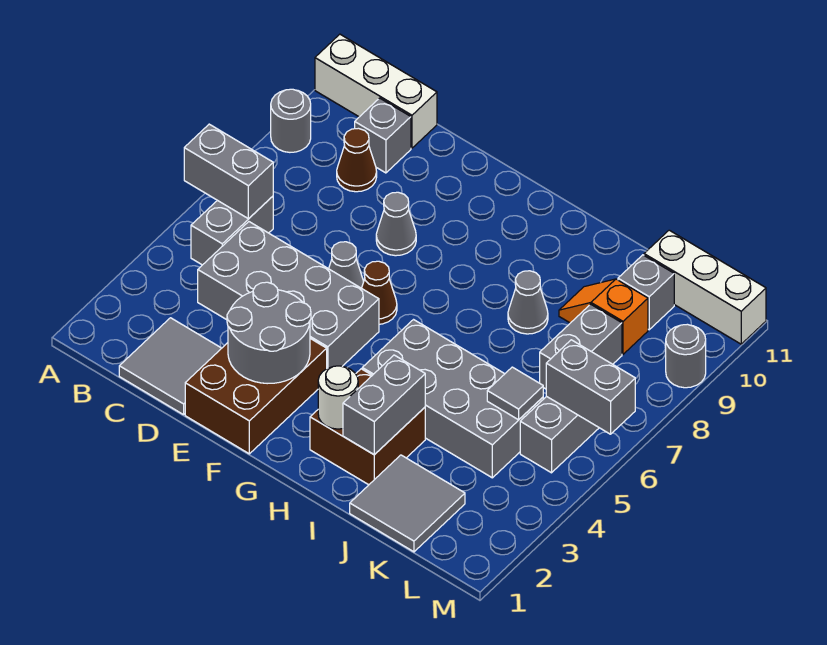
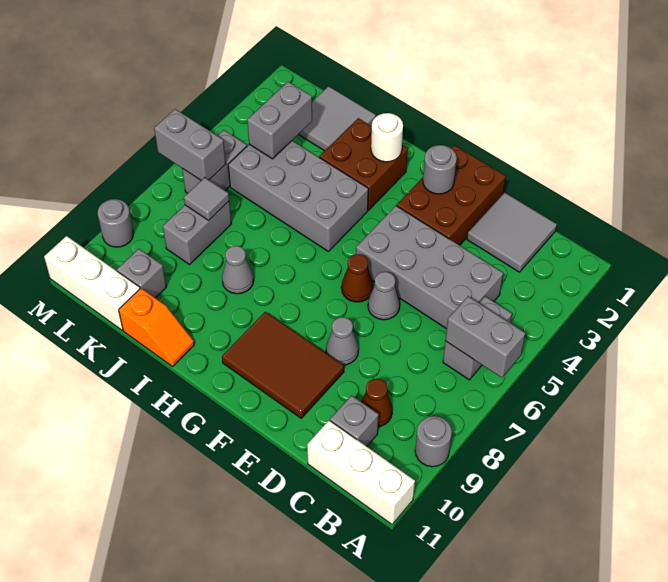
grey 2x2 round brick [227,282,311,384] -> grey 1x1 round brick [423,145,457,194]
none -> brown 2x3 tile [222,312,344,418]
grey 1x2 brick [343,355,425,455] -> grey 1x2 brick moved to [247,82,312,159]
orange 1x2 slope [559,279,648,354] -> orange 1x2 slope moved to [119,288,194,367]
grey 1x1 tile [487,367,543,420] -> grey 1x1 tile moved to [184,178,229,220]

